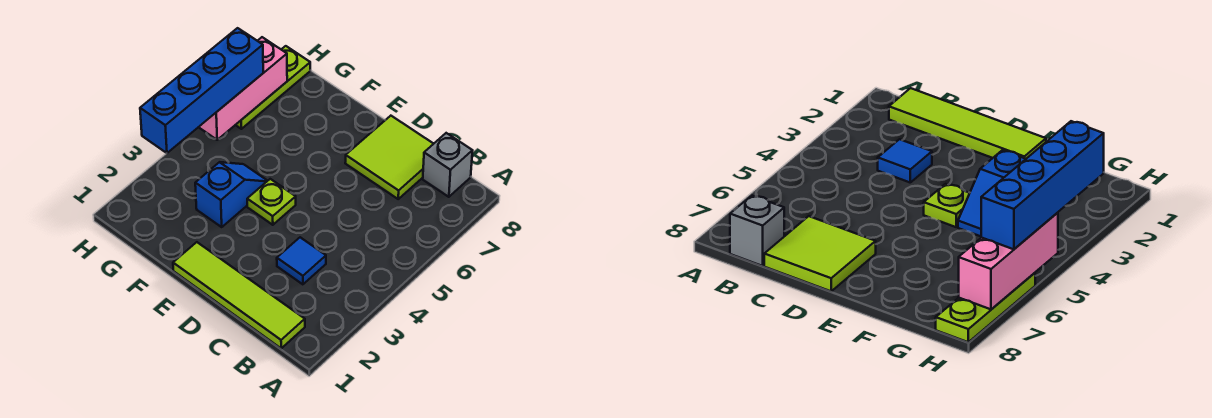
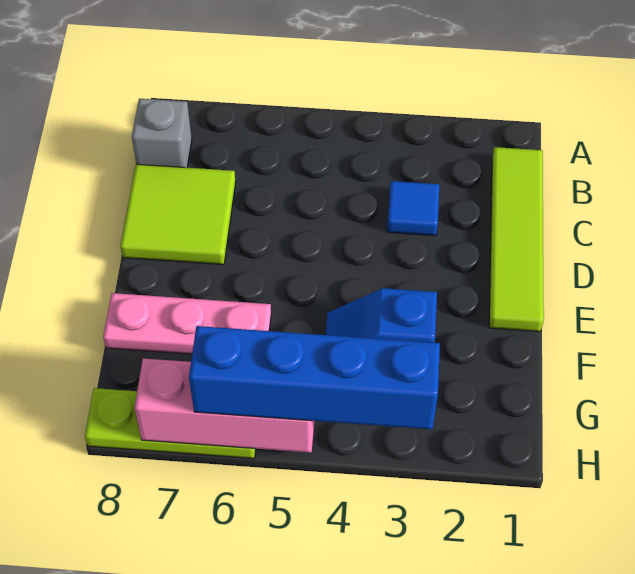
lime 1x1 plate [247,179,296,225] -> none
none -> pink 1x3 plate [103,293,271,354]

